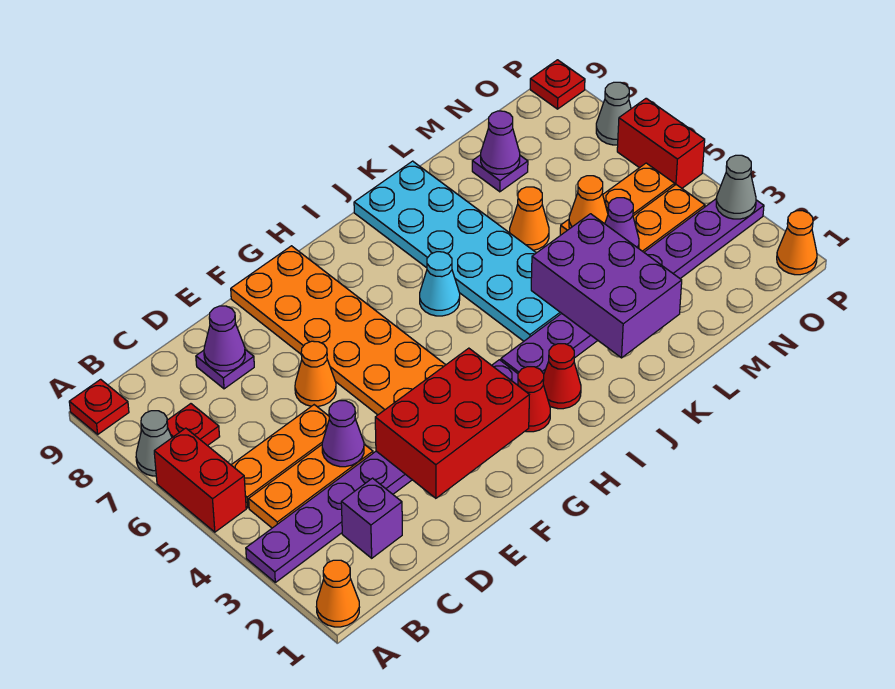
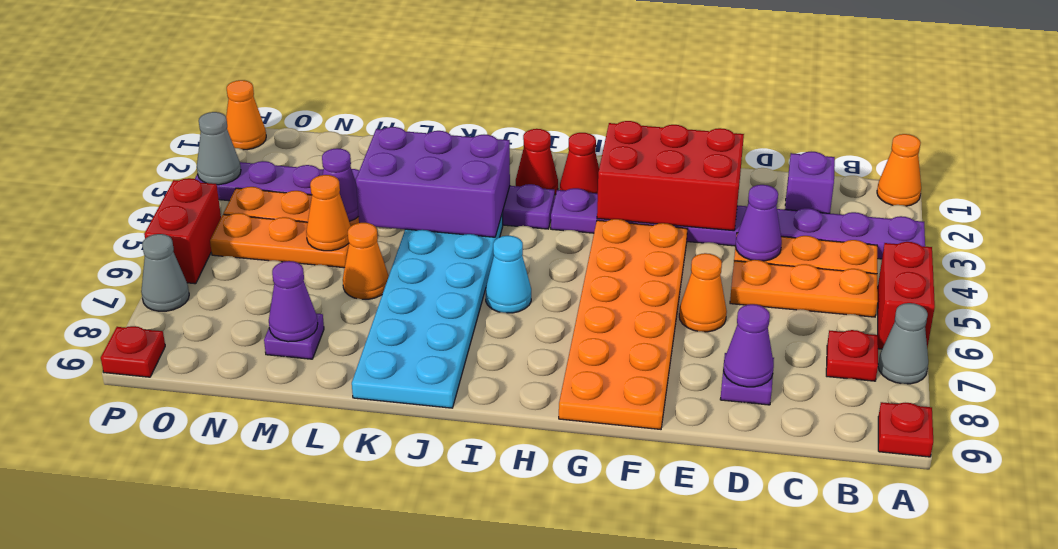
purple 2x3 brick [531,214,682,358] -> purple 2x3 brick turned to [356,127,510,237]

